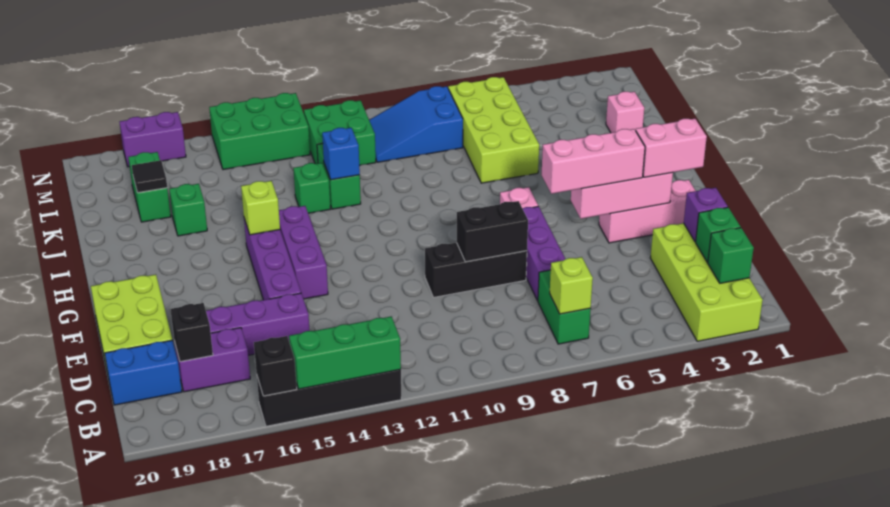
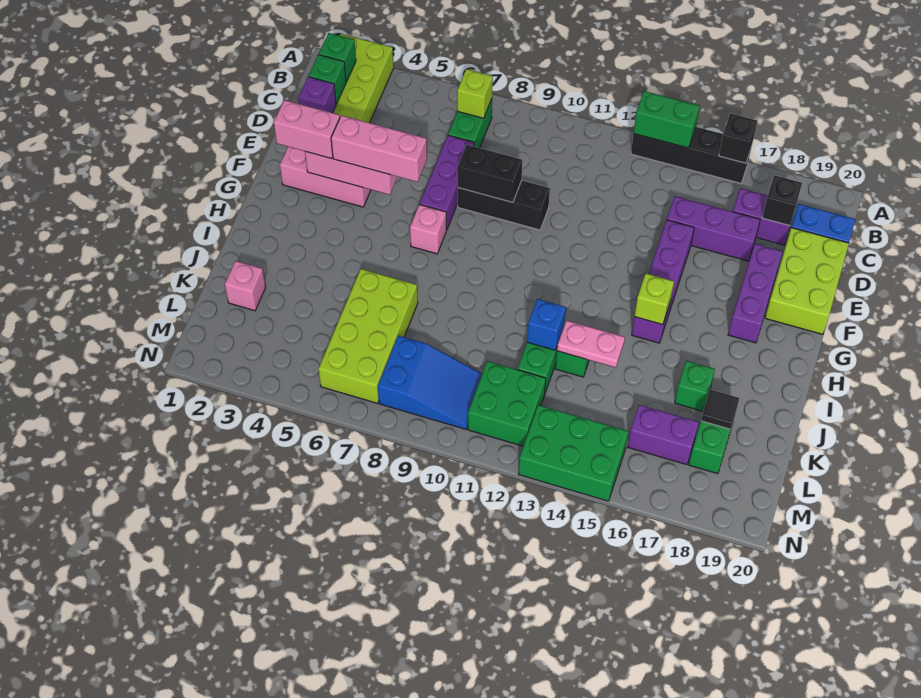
green 1x3 brick [289,316,401,389] -> green 1x2 brick [634,91,700,148]
purple 1x3 brick [279,206,328,299] -> purple 1x3 brick moved to [728,244,783,343]
none -> pink 1x2 plate [557,320,625,368]
purple 1x2 brick [120,112,186,167] -> purple 1x2 brick moved to [628,405,699,465]

